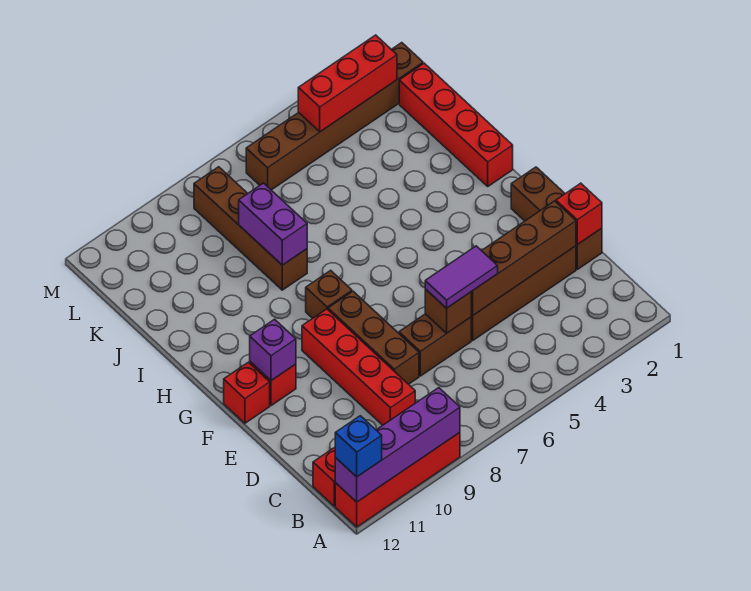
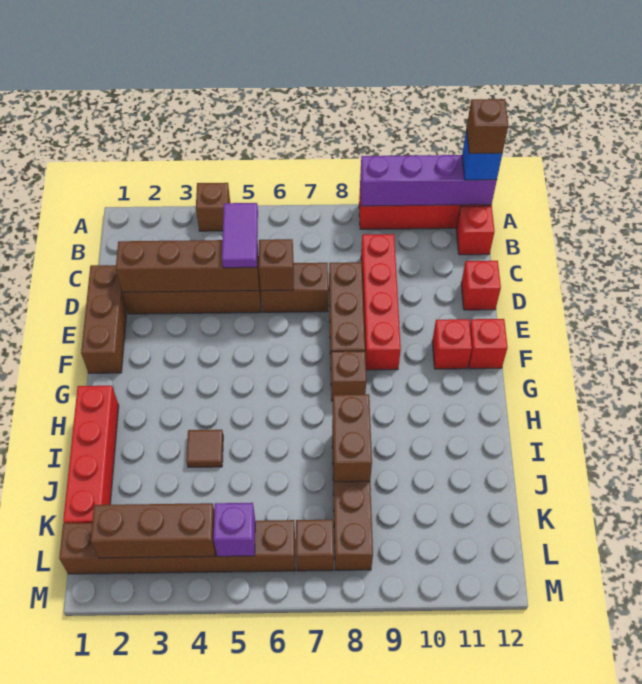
none -> brown 1x1 brick [196,183,230,231]
none -> brown 1x1 brick [466,99,508,154]
red 1x1 brick [556,183,602,245] -> red 1x1 brick moved to [461,261,501,310]
purple 1x2 tile [425,246,498,308] -> purple 1x2 tile turned to [222,203,258,268]
purple 1x1 brick [250,319,296,381] -> purple 1x1 brick moved to [213,503,255,556]
none -> brown 1x1 tile [186,430,223,467]
purple 1x2 brick [239,183,307,265] -> brown 1x2 brick [333,394,372,482]
red 1x3 brick [298,35,397,132] -> brown 1x3 brick [91,503,216,558]
none -> brown 1x1 brick [296,520,334,571]

